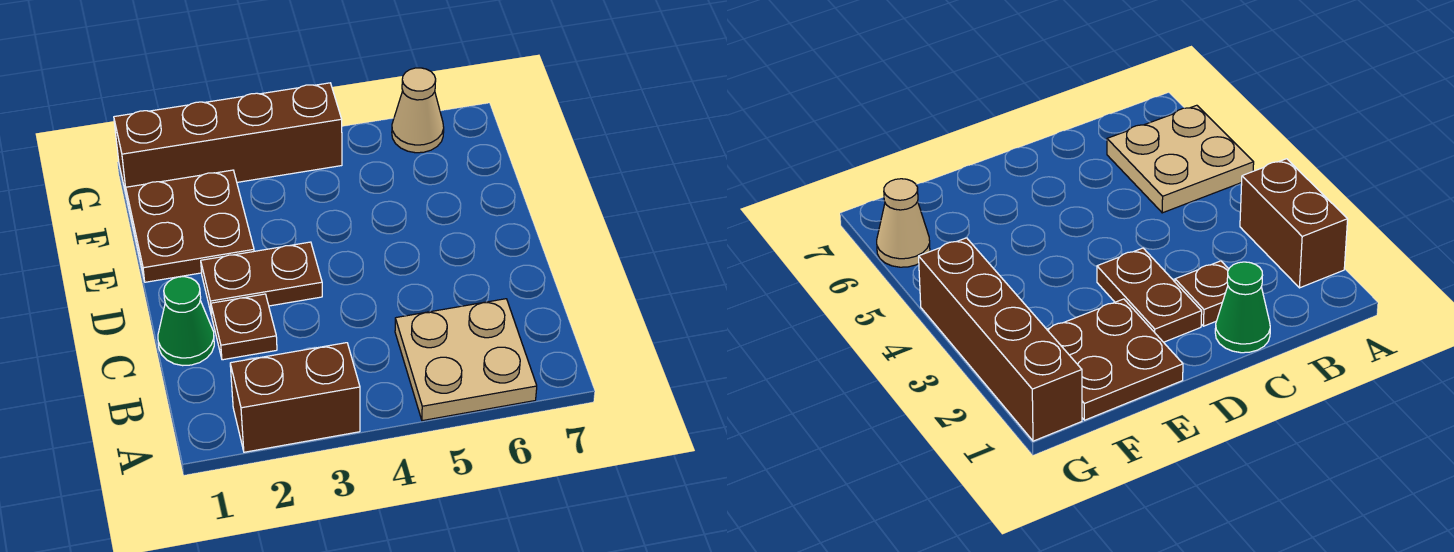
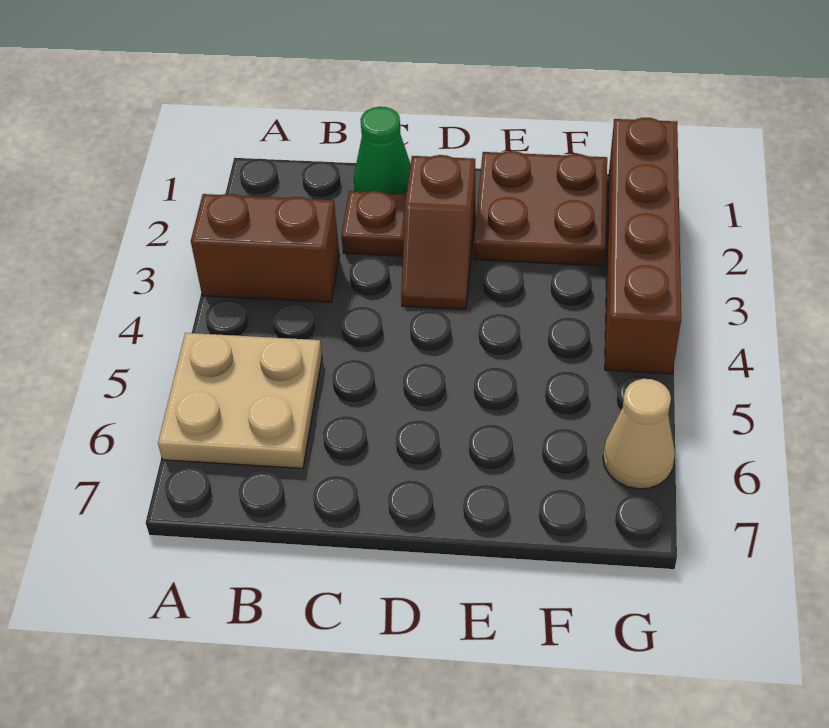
brown 1x2 brick [230,343,360,452] -> brown 1x2 brick turned to [191,194,340,302]
brown 1x2 plate [201,242,322,315] -> brown 1x2 slope [401,155,475,309]

